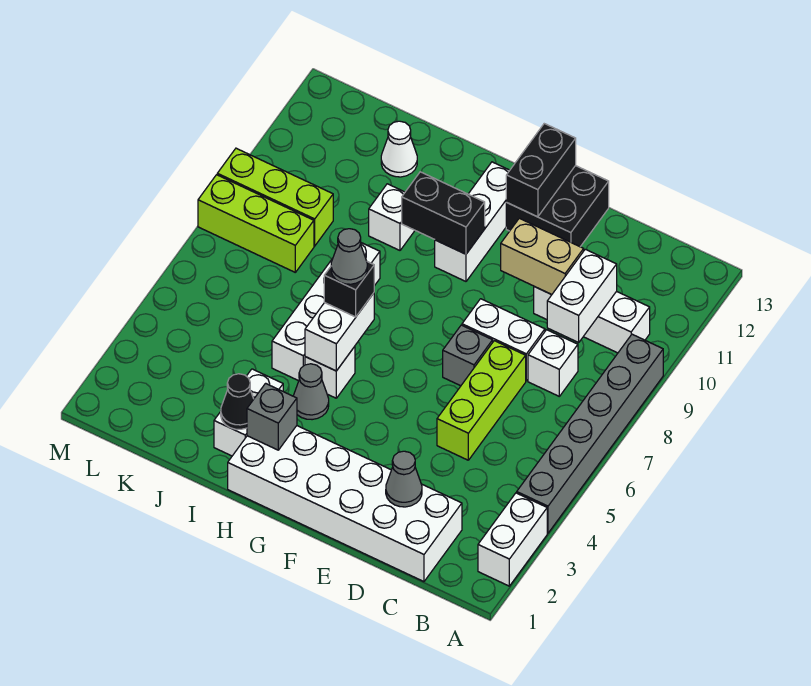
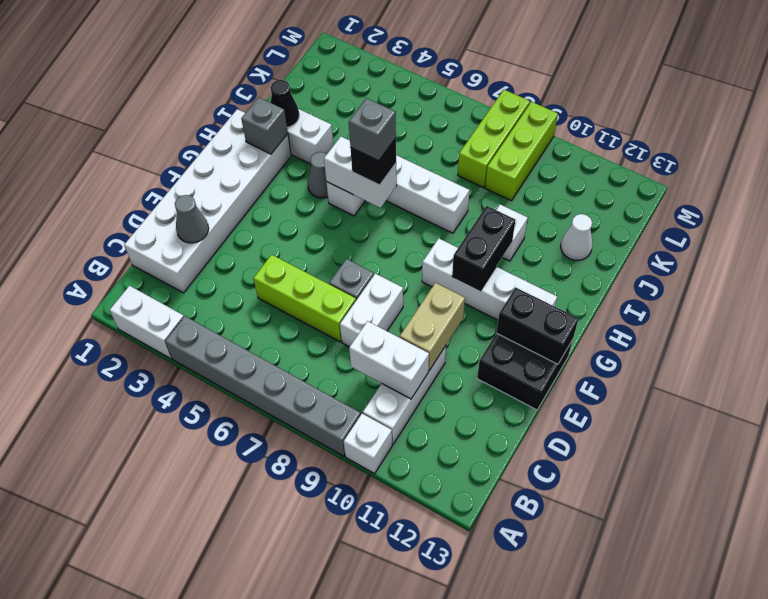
white 1x1 brick [528,330,578,396] -> white 1x1 brick moved to [344,414,392,474]
white 1x3 brick [435,162,510,281] -> white 1x4 brick [422,238,557,320]
grey 1x1 cone [331,229,367,284] -> grey 1x1 brick [349,98,396,161]

